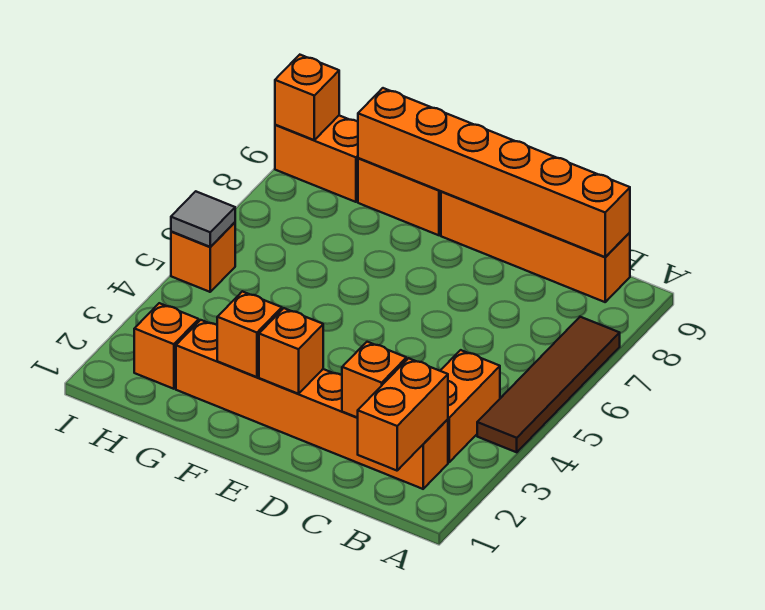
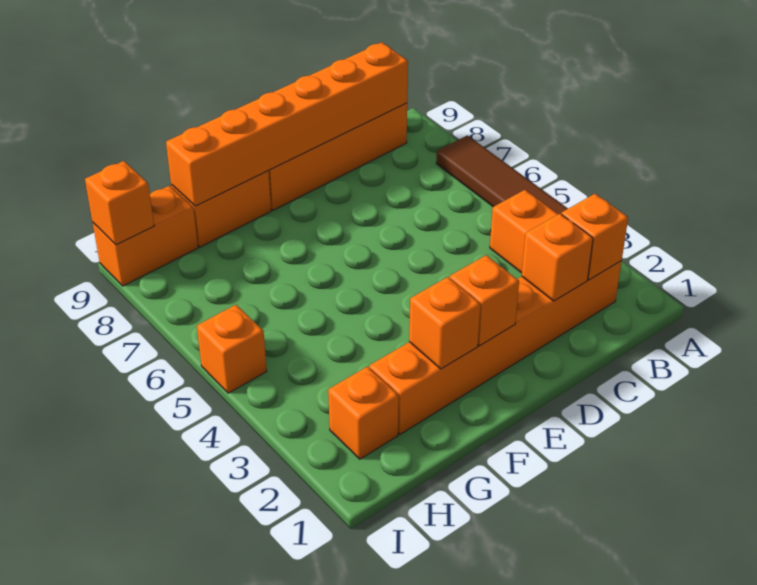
orange 1x2 brick [358,358,448,471] -> orange 1x1 brick [561,194,628,280]
grey 1x1 tile [171,191,235,247] -> none

